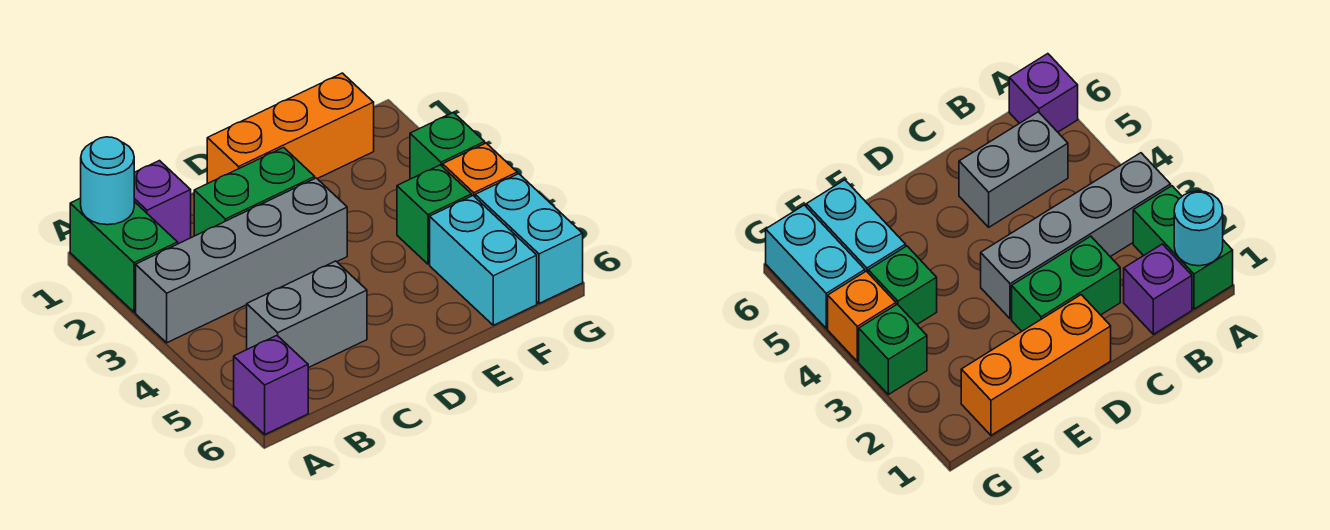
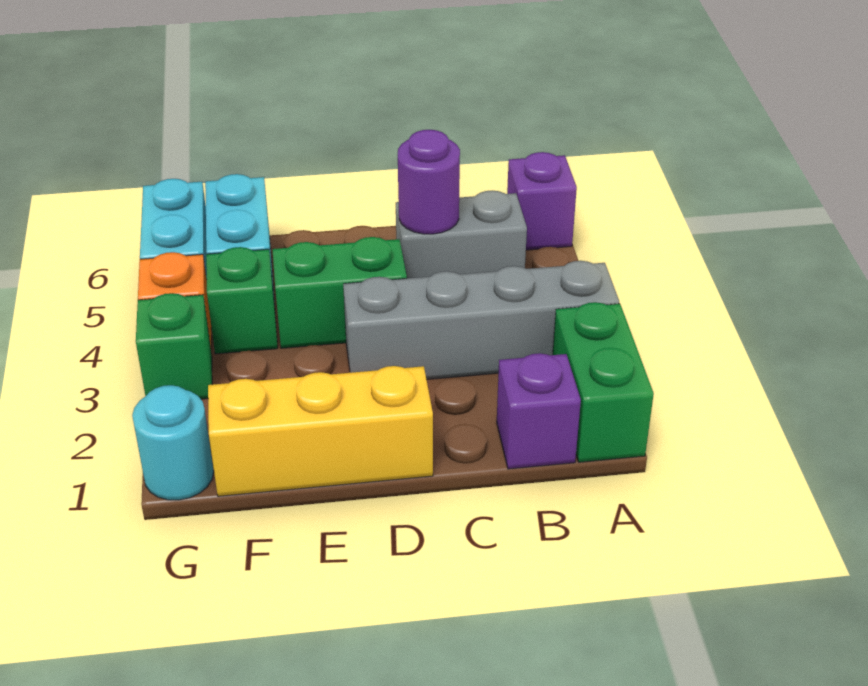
cyan 1x1 round brick [81,137,134,225] -> cyan 1x1 round brick moved to [132,385,214,500]
green 1x2 brick [194,148,315,236] -> green 1x2 brick moved to [272,237,407,348]
none -> purple 1x1 round brick [398,130,460,234]
orange 1x3 brick [207,73,374,184] -> yellow 1x3 brick [208,366,433,496]

